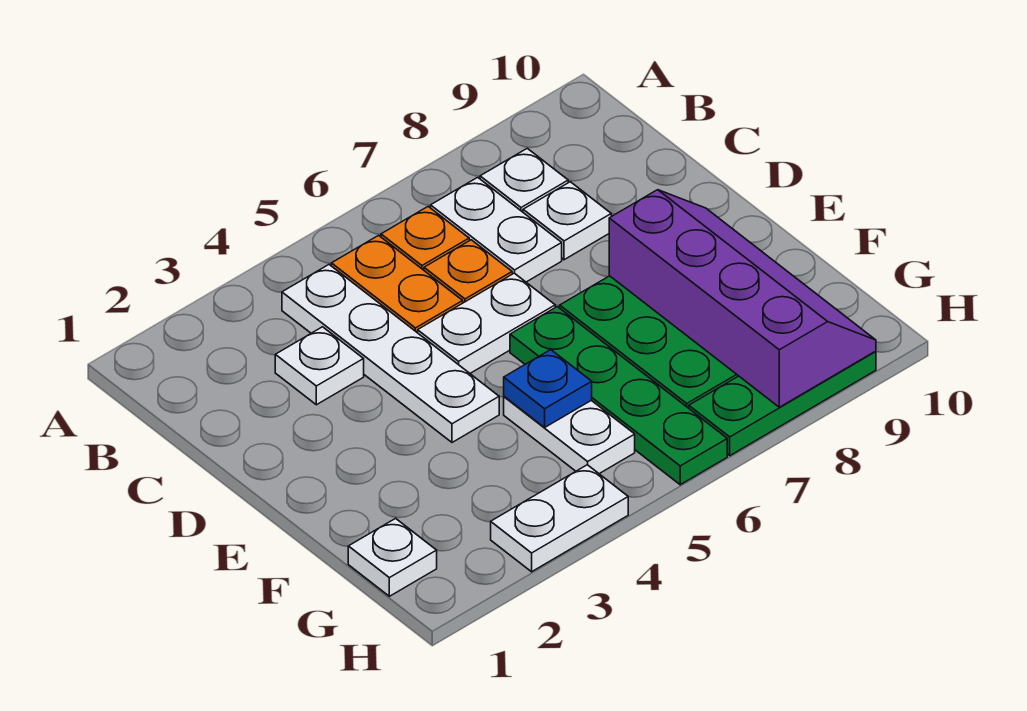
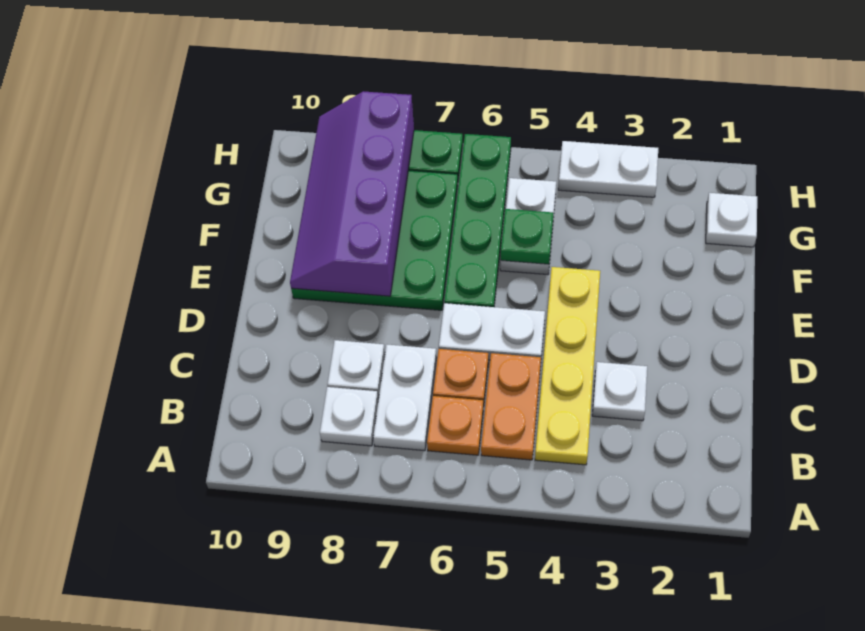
white 1x4 plate [282,265,499,442] -> yellow 1x4 plate [535,267,600,465]
blue 1x1 plate [504,350,592,427] -> green 1x1 plate [501,209,553,264]

